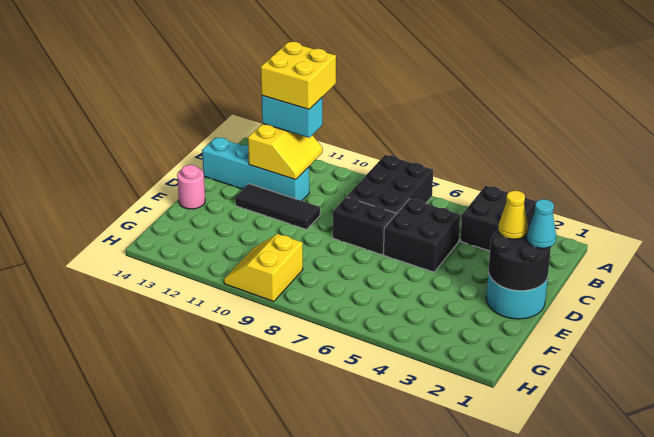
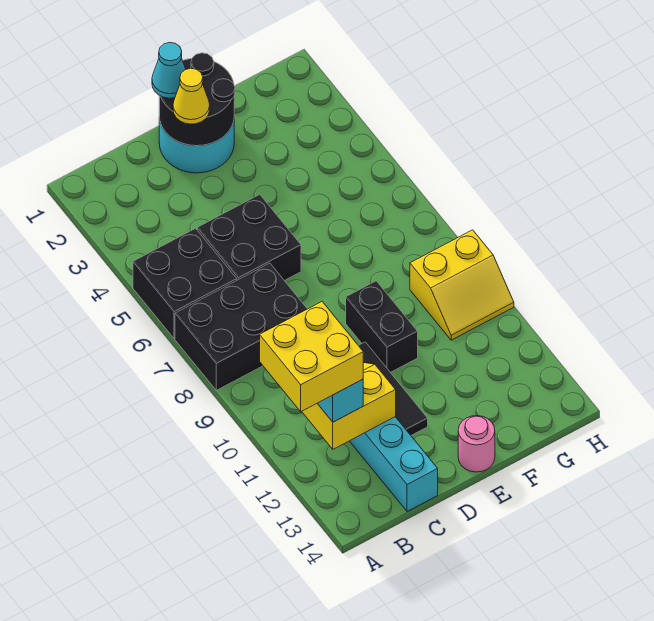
black 2x2 brick [461,186,536,251] -> black 2x2 brick moved to [133,228,237,339]
black 1x2 brick [333,197,396,255] -> black 1x2 brick moved to [346,281,418,373]

